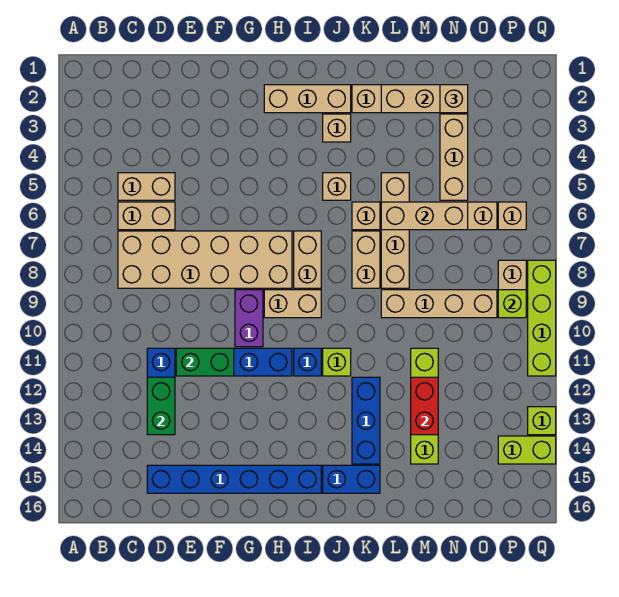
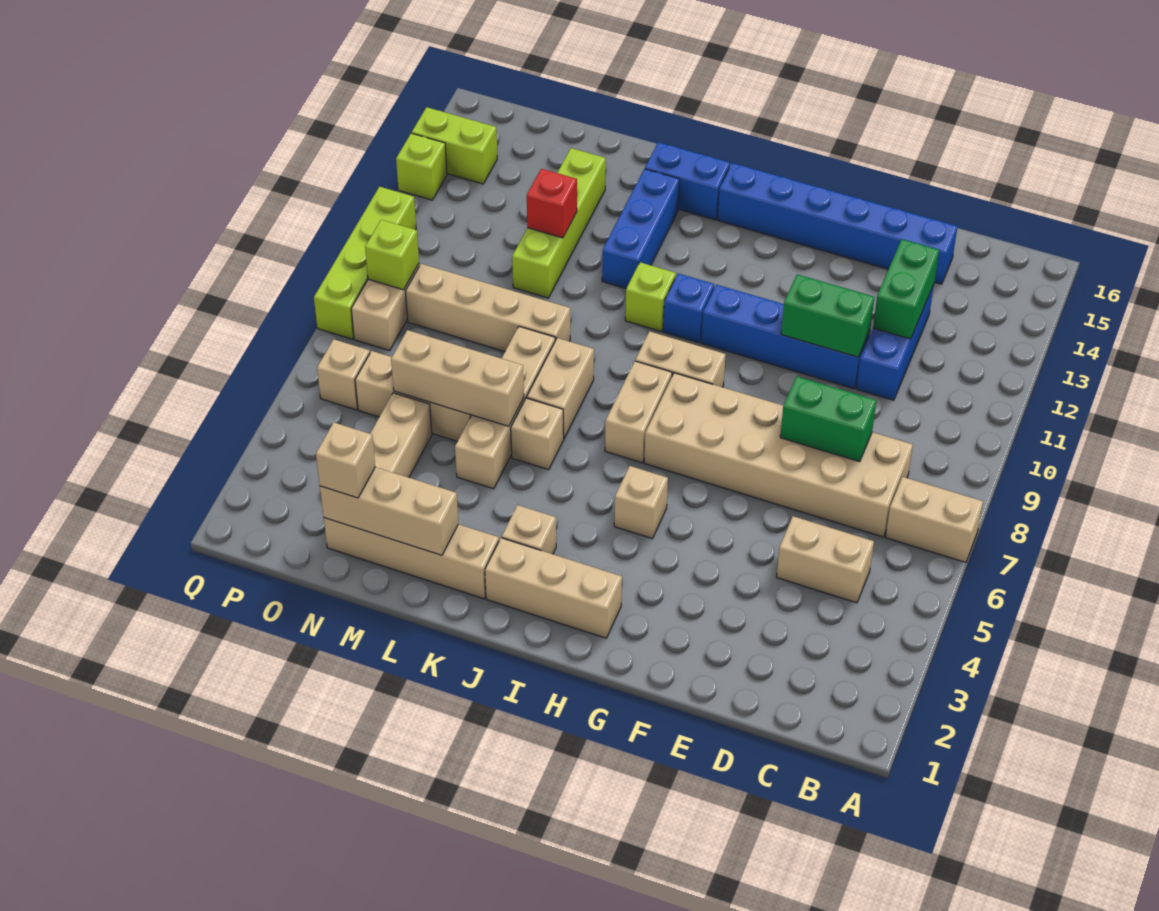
tan 1x2 brick [118,202,175,230] -> tan 1x2 brick moved to [886,477,983,562]
none -> green 1x2 brick [780,376,876,462]
purple 1x2 brick [235,290,263,347] -> none
tan 1x1 brick [323,173,351,200] -> tan 1x1 brick moved to [614,466,668,538]
red 1x2 brick [411,377,438,435] -> red 1x1 brick [527,169,577,238]

